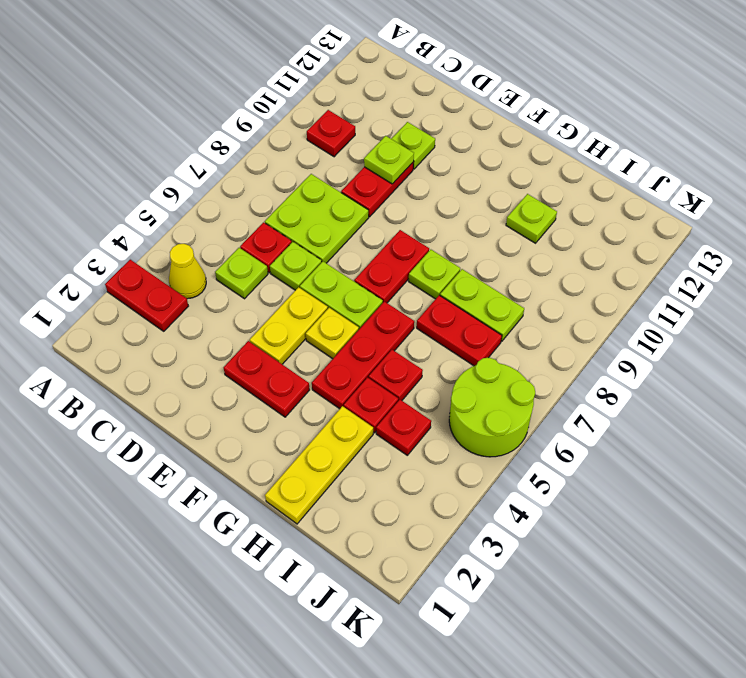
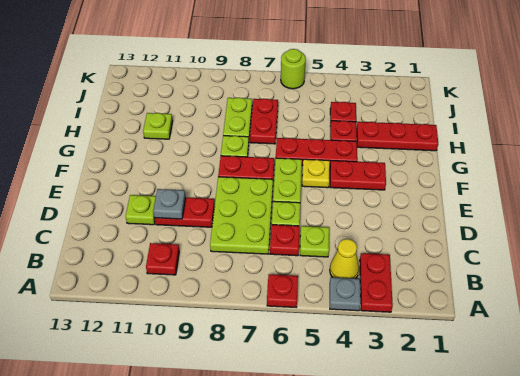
none -> grey 1x1 plate [330,277,361,311]
lime 2x2 plate [265,174,369,263] -> lime 2x3 plate [210,177,273,254]
lime 1x1 plate [364,136,414,184] -> grey 1x1 plate [153,189,185,219]
red 1x2 plate [224,341,310,417] -> red 1x2 plate turned to [330,161,386,190]
yellow 1x2 plate [250,287,328,364] -> none
yellow 1x3 plate [265,406,373,524] -> red 1x3 plate [357,122,438,151]
red 1x1 plate [369,350,423,401] -> red 1x1 plate moved to [267,274,298,307]
lime 2x2 round brick [449,358,535,457] -> lime 1x1 round brick [281,49,306,89]

